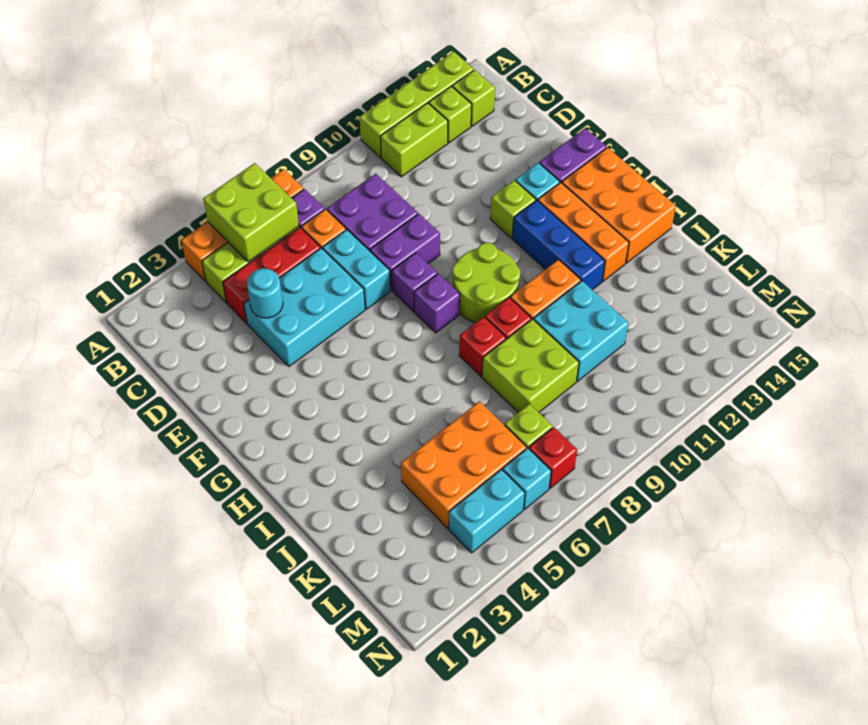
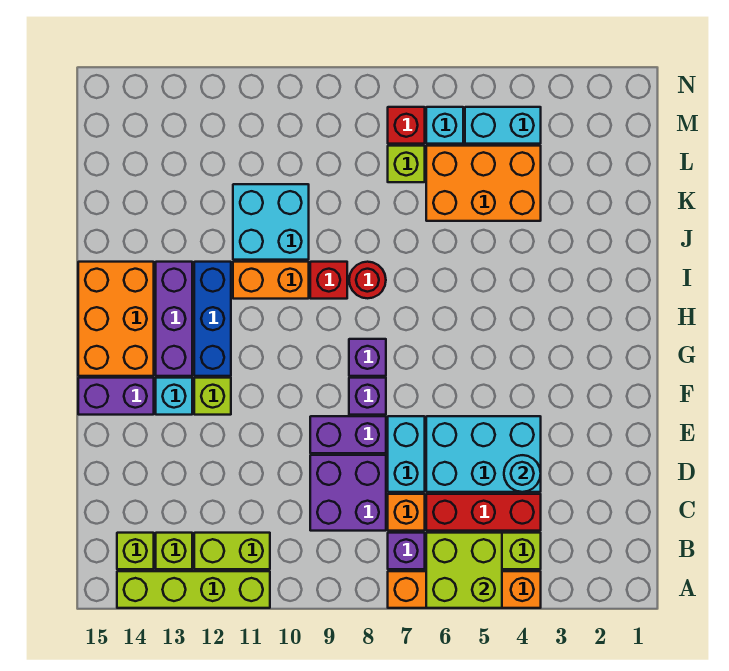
lime 2x2 round brick [452,243,520,323] -> none
orange 1x3 brick [538,182,629,281] -> purple 1x3 brick [156,262,192,376]
red 1x1 brick [459,317,506,376] -> red 1x1 round brick [349,262,386,298]
lime 2x2 brick [482,319,579,412] -> none

